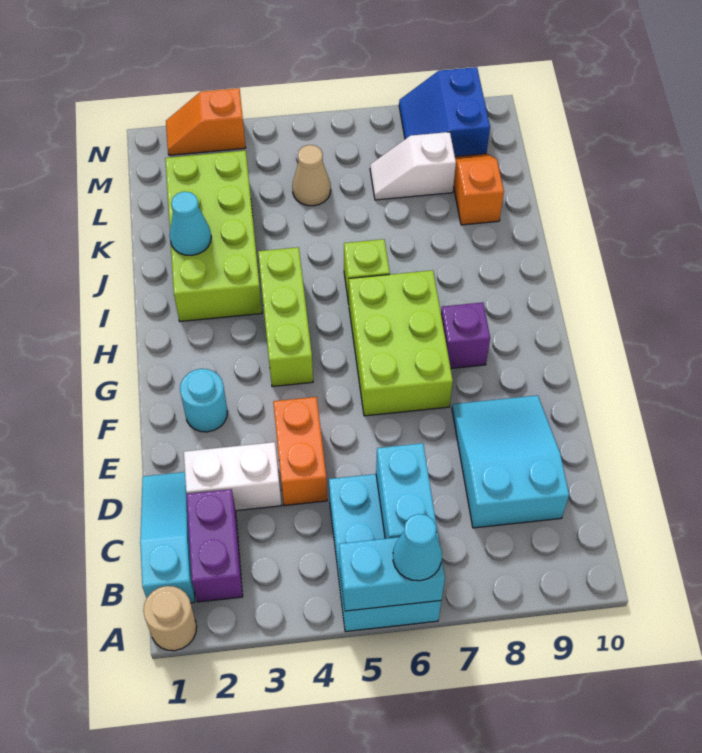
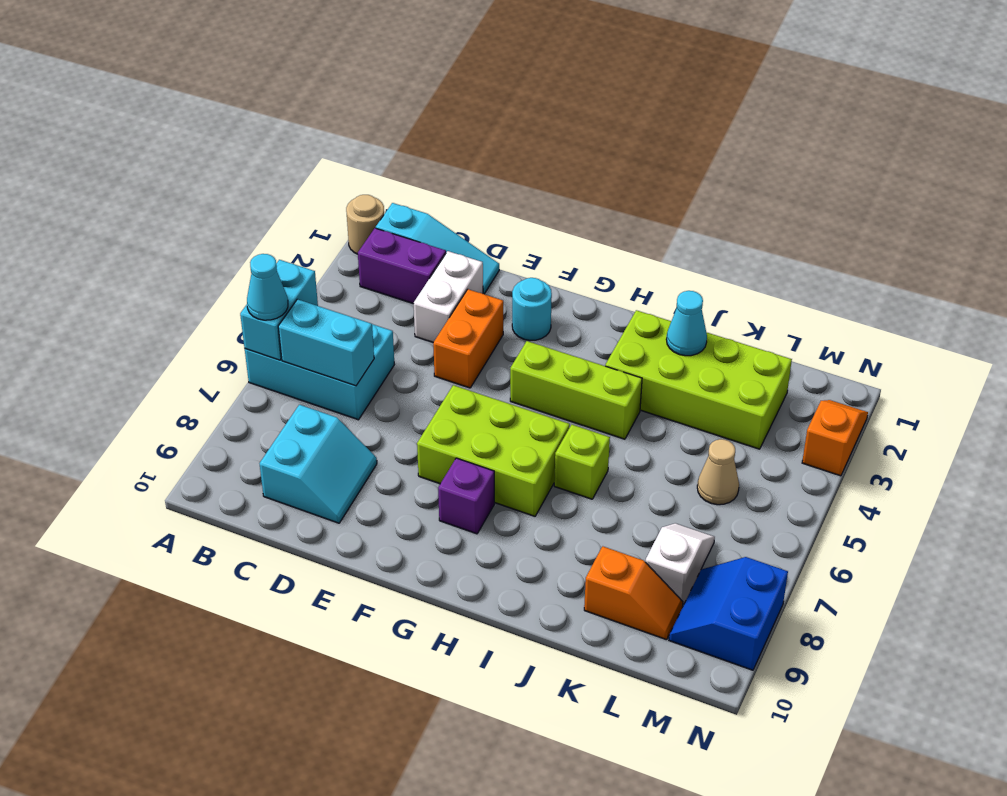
cyan 2x3 slope [452,395,569,528] -> cyan 2x2 slope [260,405,377,523]
orange 1x2 brick [273,397,327,506] -> orange 1x2 brick turned to [433,289,503,388]
blue 2x2 slope [399,67,490,156] -> blue 2x2 slope turned to [669,557,788,670]

